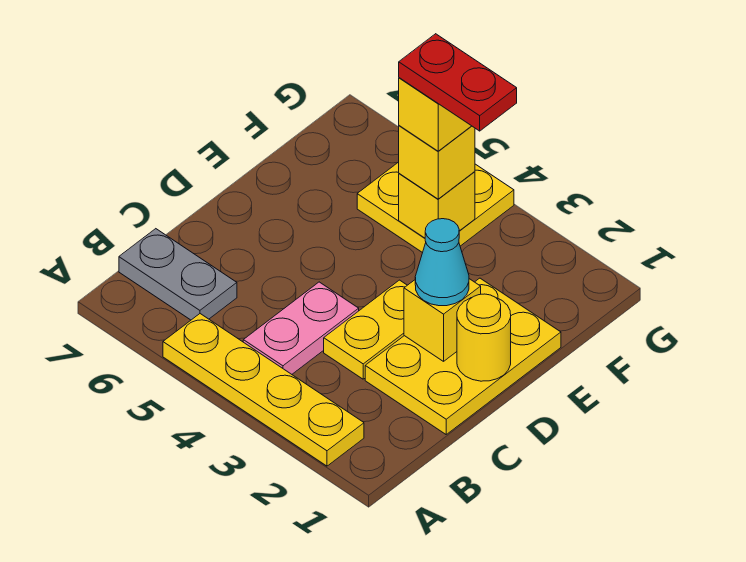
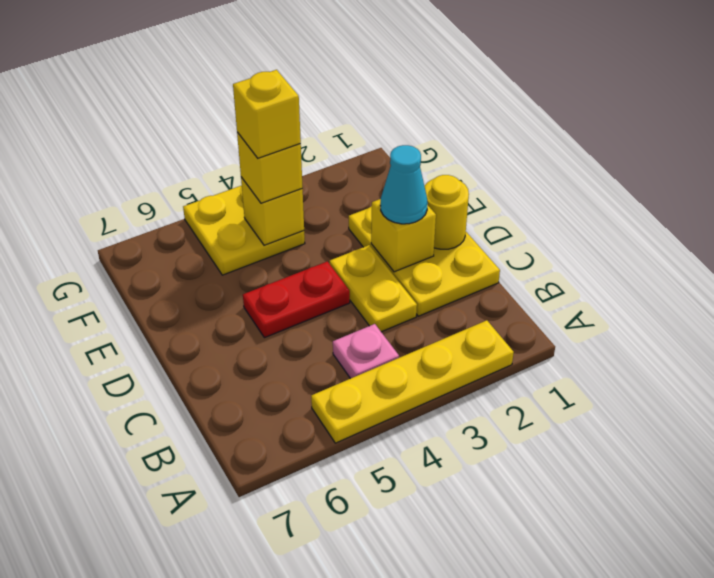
pink 1x2 plate [243,282,359,374] -> pink 1x1 plate [333,324,399,379]
grey 1x2 plate [119,229,237,320] -> none
red 1x2 plate [399,34,517,131] -> red 1x2 plate moved to [243,261,350,338]

